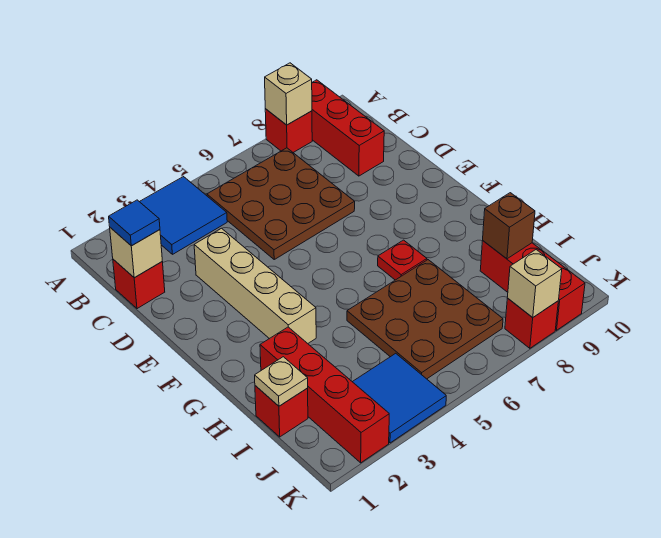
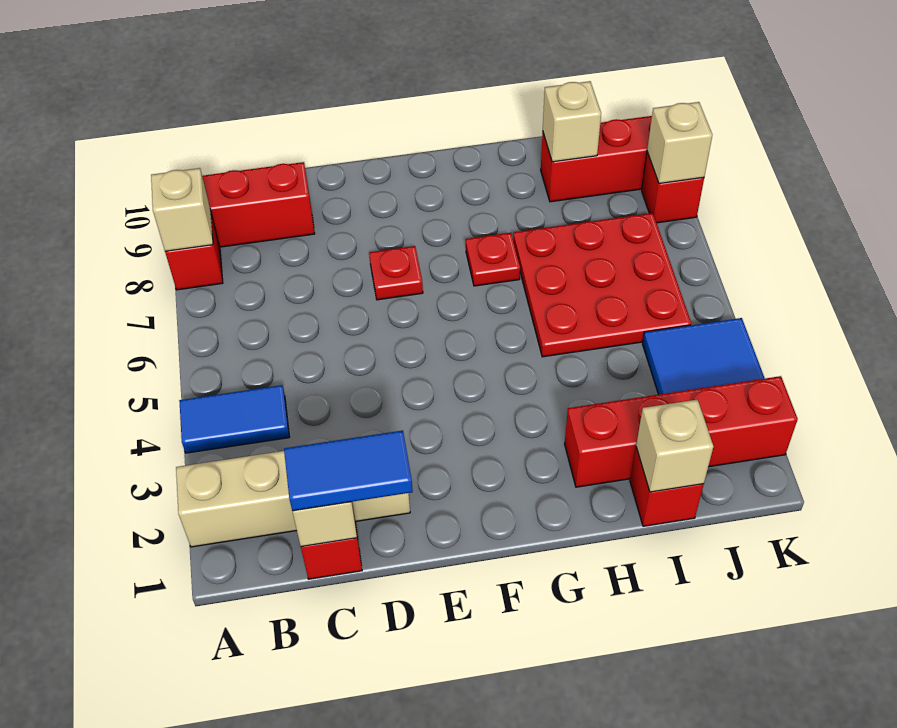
blue 2x2 tile [140,177,227,254] -> blue 1x2 tile [179,385,289,453]
brown 3x3 plate [207,148,355,259] -> none
blue 1x1 tile [109,200,160,246] -> blue 1x2 tile [284,431,413,511]
tan 1x4 brick [194,228,316,343] -> tan 1x4 brick moved to [176,451,410,547]
none -> red 1x1 plate [369,246,423,300]
brown 3x3 plate [347,260,503,379] -> red 3x3 plate [513,213,691,357]
tan 1x1 plate [255,357,308,406] -> tan 1x1 brick [636,400,713,492]
brown 1x1 brick [483,193,535,259] -> tan 1x1 brick [543,81,601,162]

